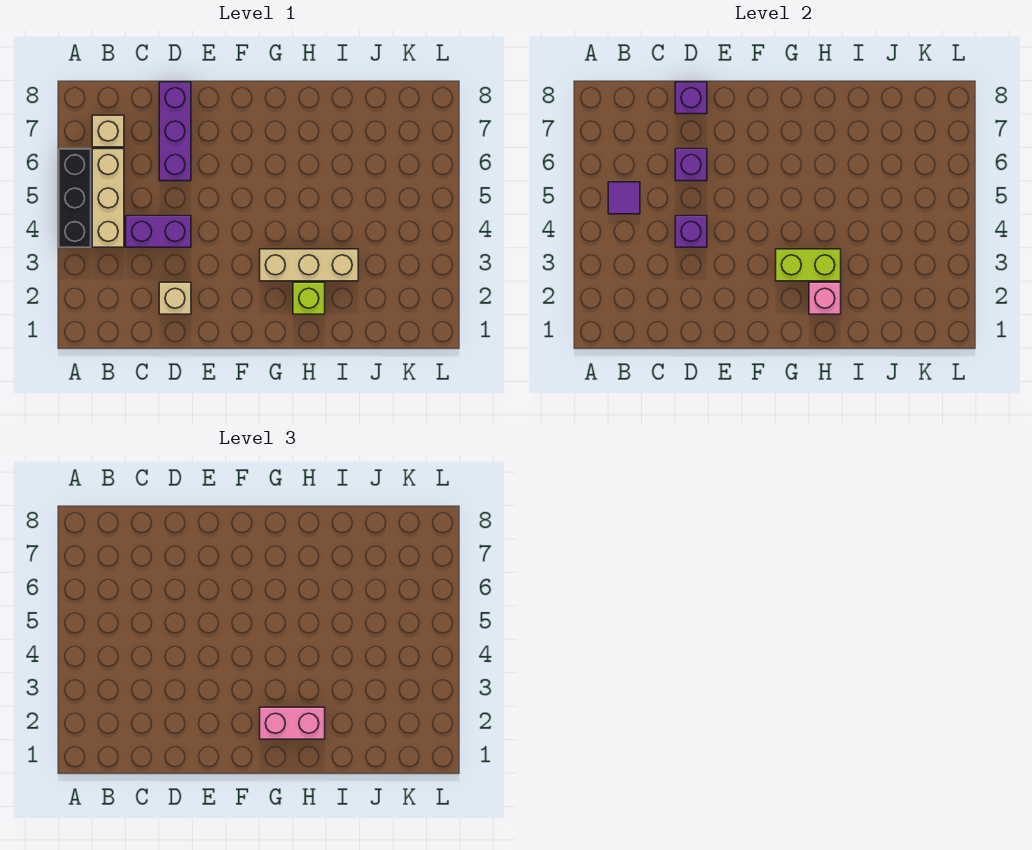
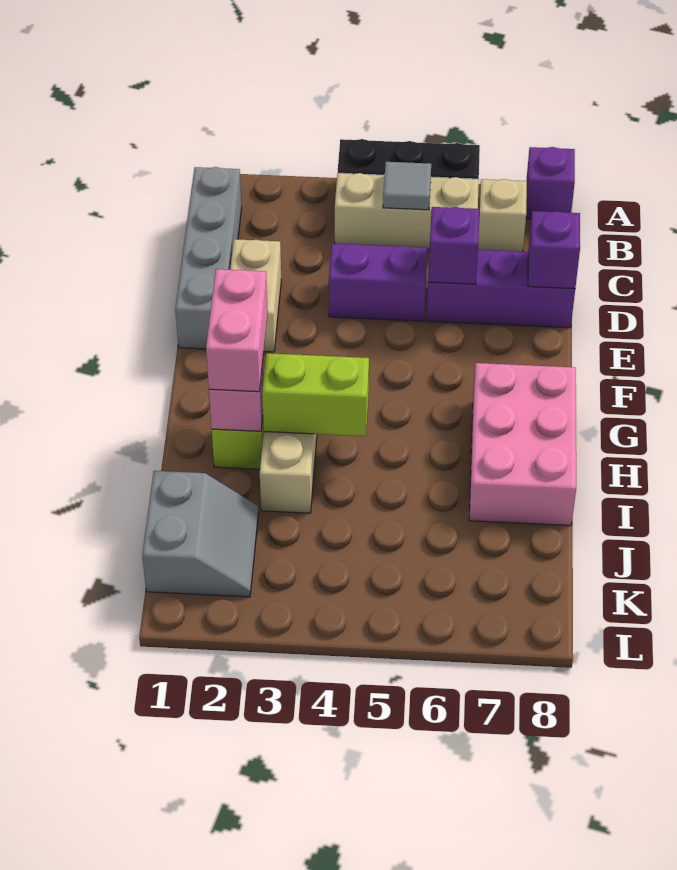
none -> grey 1x4 brick [175,167,242,349]
purple 1x1 tile [608,182,640,214] -> grey 1x1 tile [383,162,431,210]
purple 1x2 brick [126,216,191,247] -> purple 1x2 brick turned to [329,244,427,321]
tan 1x1 brick [159,282,191,314] -> tan 1x2 brick [230,239,281,352]
purple 1x1 brick [675,216,707,247] -> purple 1x1 brick moved to [526,147,575,219]
lime 1x2 brick [776,249,841,281] -> lime 1x2 brick turned to [262,353,369,436]
none -> pink 2x3 brick [469,363,576,526]
none -> grey 2x2 slope [142,471,259,597]

